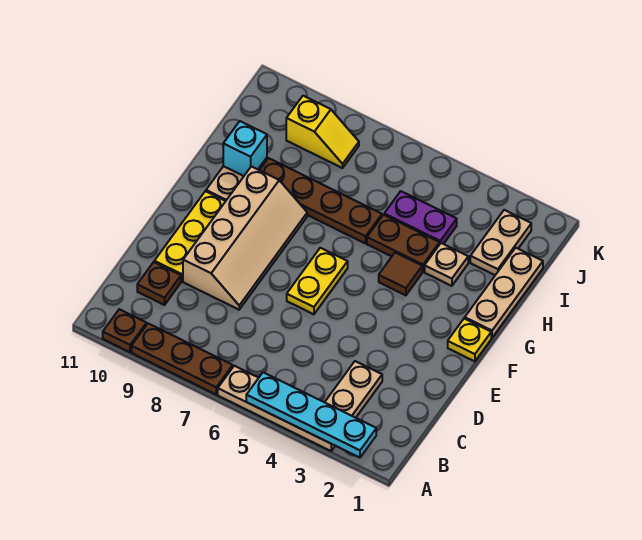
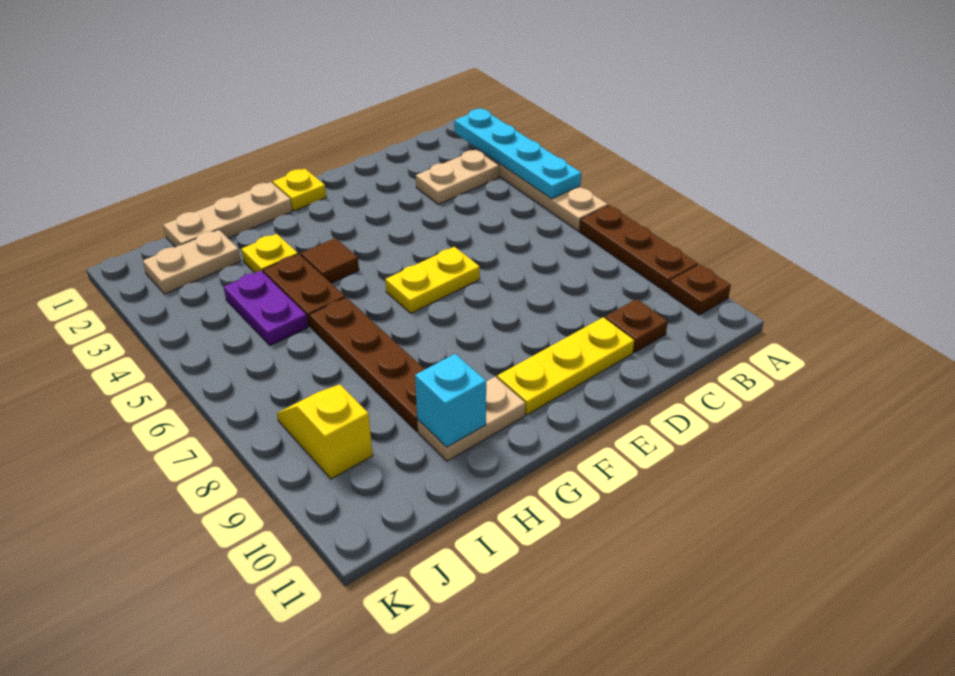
tan 2x4 slope [183,166,307,310] -> none
tan 1x1 plate [425,243,468,286] -> yellow 1x1 plate [241,234,298,273]

